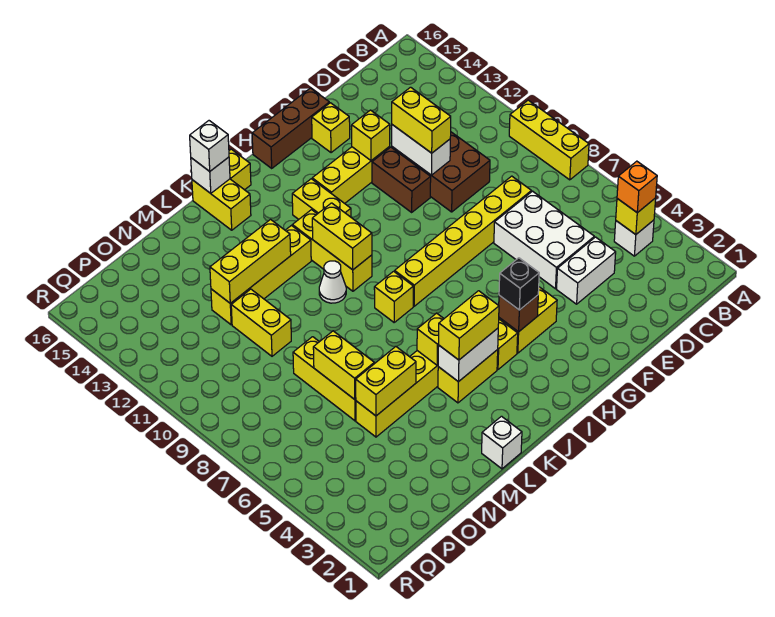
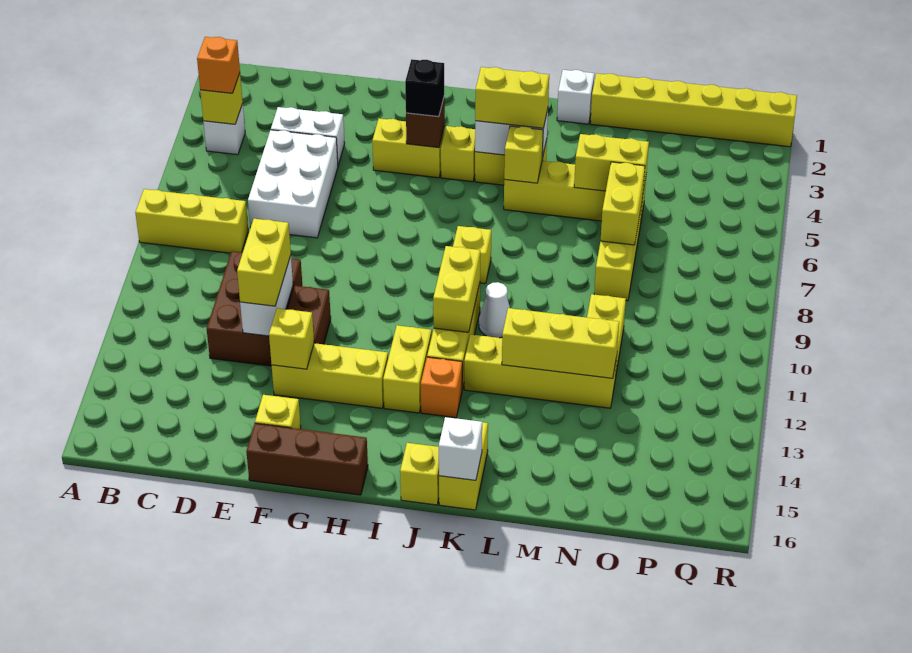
yellow 1x3 brick [509,100,589,180] -> yellow 1x3 brick turned to [135,189,248,253]
yellow 1x6 brick [395,176,531,306] -> yellow 1x6 brick moved to [590,73,797,147]
none -> orange 1x1 brick [421,357,462,418]
white 1x1 brick [190,121,229,171] -> none

